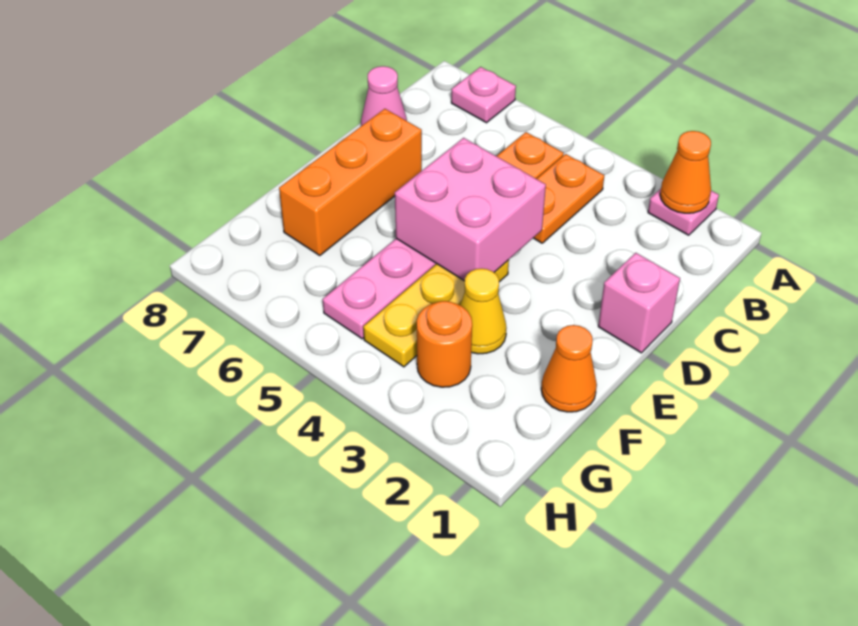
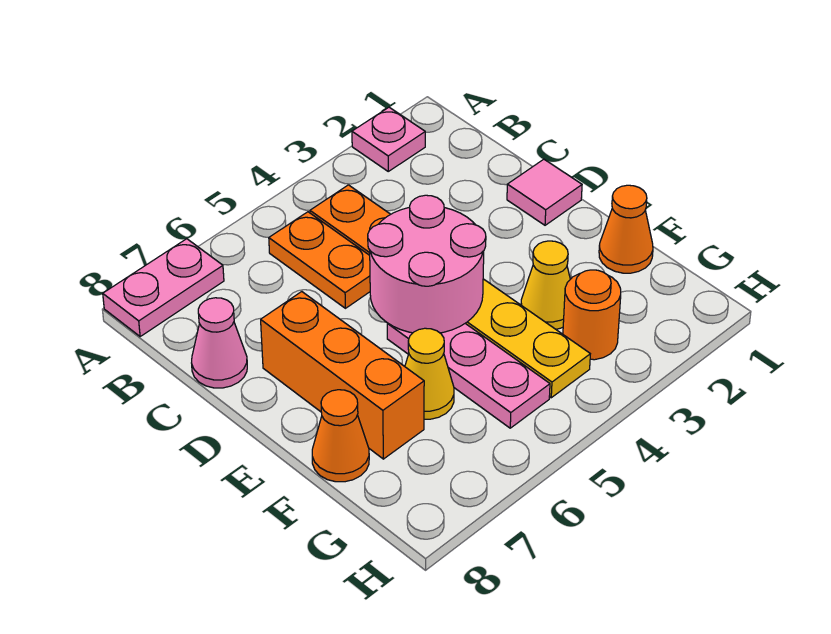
orange 1x1 cone [660,131,711,213] -> orange 1x1 cone moved to [312,390,369,482]
pink 1x1 plate [451,67,516,123] -> pink 1x2 plate [103,239,224,337]
pink 1x1 brick [598,253,680,353] -> pink 1x1 tile [507,159,582,225]
pink 2x2 brick [395,138,546,281] -> pink 2x2 round brick [368,195,486,333]
none -> yellow 1x1 cone [405,328,454,419]

